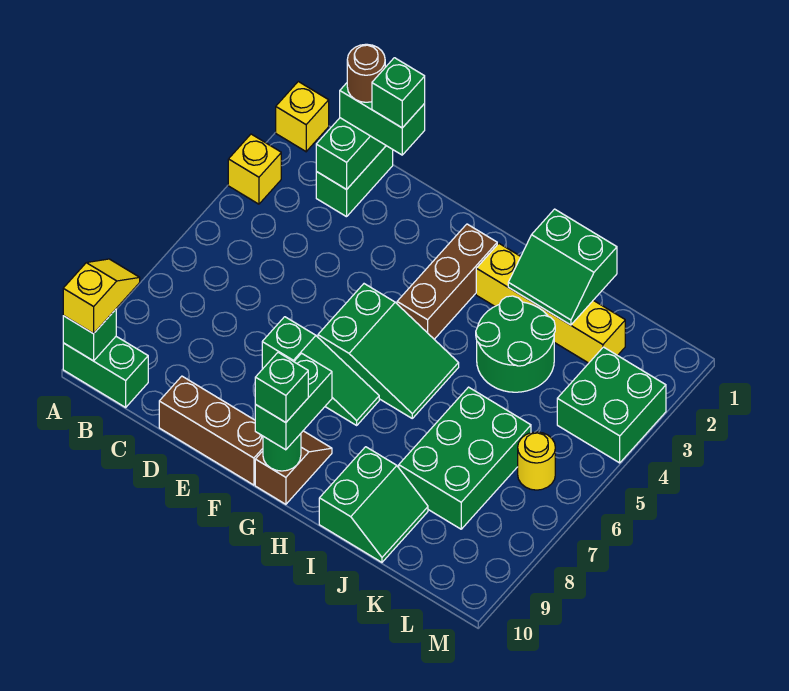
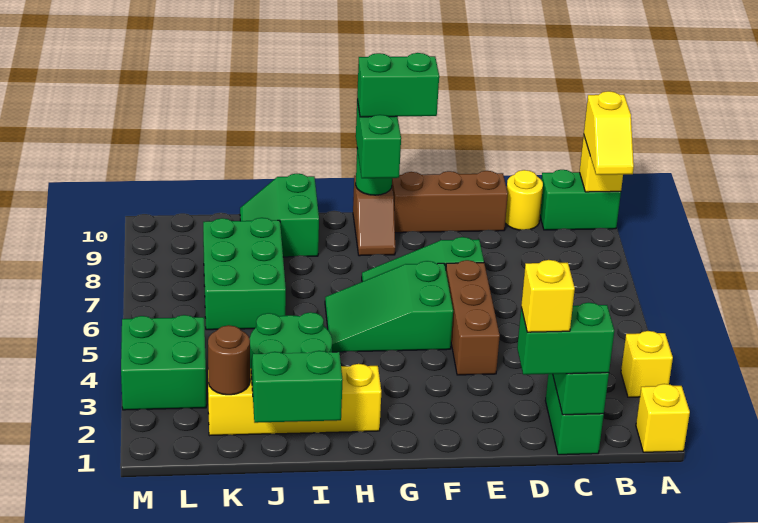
green 1x1 brick [63,310,116,361] -> yellow 1x1 brick [580,136,623,192]
brown 1x1 round brick [347,44,385,102] -> brown 1x1 round brick moved to [208,325,250,395]
green 1x1 brick [372,58,425,128] -> yellow 1x1 brick [521,260,575,332]
brown 1x3 brick [397,224,497,339] -> brown 1x3 brick moved to [446,260,500,375]
green 1x1 brick [255,352,308,423] -> green 1x2 brick [357,53,439,117]
yellow 1x1 round brick [518,432,555,490] -> yellow 1x1 round brick moved to [505,170,543,230]

